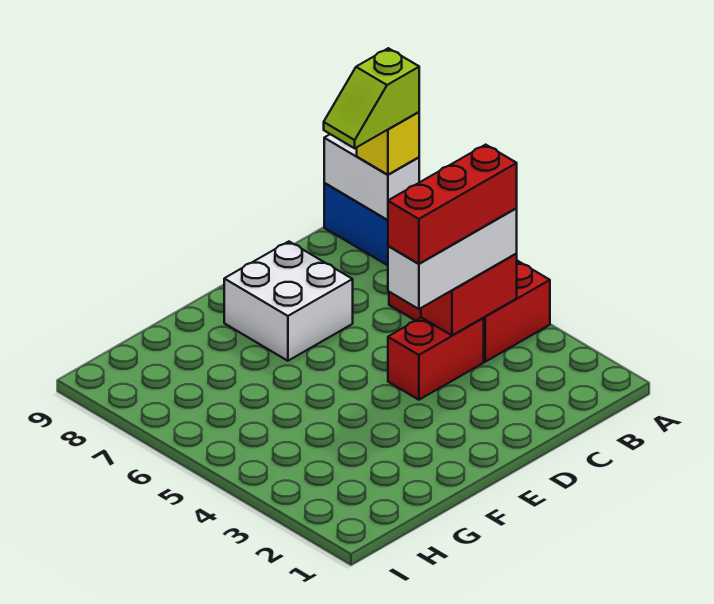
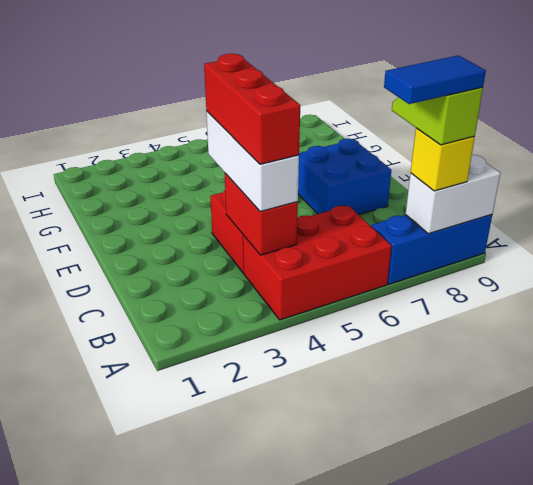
none -> blue 1x2 tile [384,55,486,104]
white 2x2 brick [224,242,353,361] -> blue 2x2 brick [298,139,391,215]

